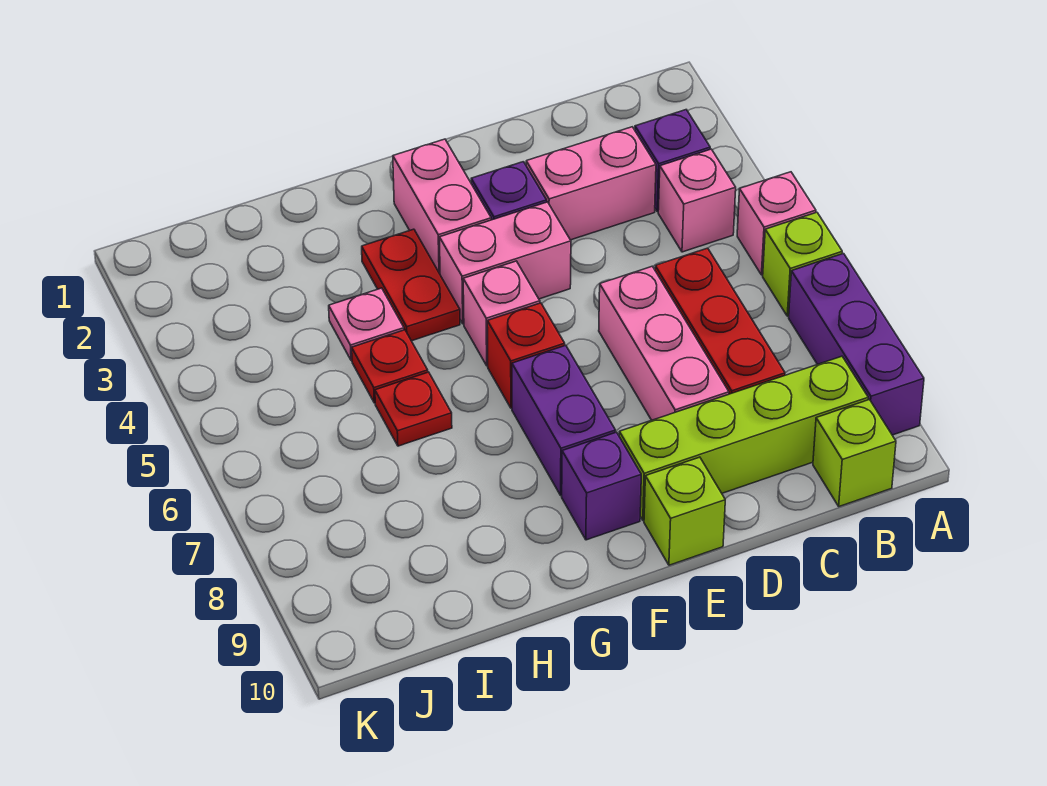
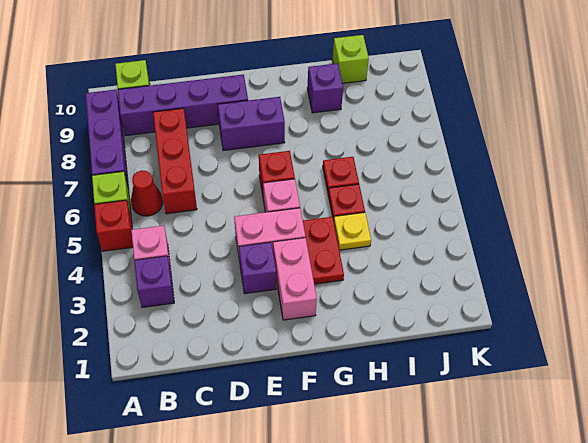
pink 1x1 brick [737,172,816,275] -> red 1x1 brick [94,200,133,251]
none -> red 1x1 cone [131,170,163,216]
lime 1x4 brick [619,356,868,520] -> purple 1x4 brick [118,75,248,136]
pink 1x2 brick [526,127,656,240] -> none
pink 1x3 brick [599,266,729,420] -> none
lime 1x1 brick [644,457,725,565] -> lime 1x1 brick moved to [332,35,369,83]
purple 1x2 brick [512,345,615,495] -> purple 1x2 brick turned to [218,97,285,151]
purple 1x1 brick [562,432,641,540] -> purple 1x1 brick moved to [307,63,343,113]
pink 1x1 plate [329,288,404,361] -> yellow 1x1 plate [334,212,371,250]

